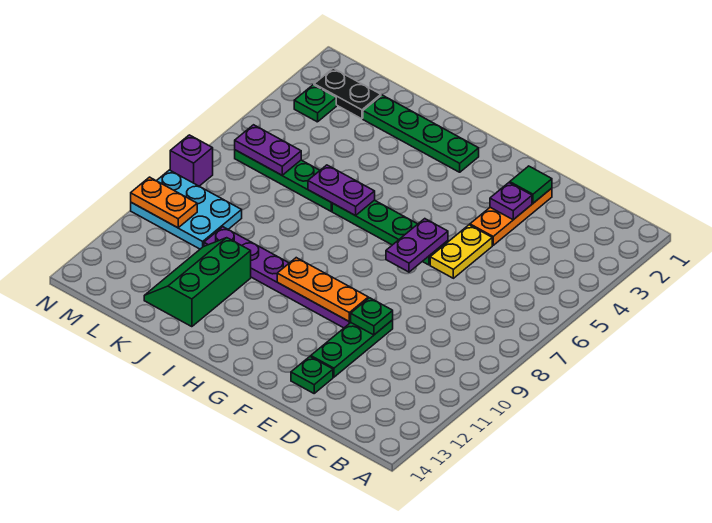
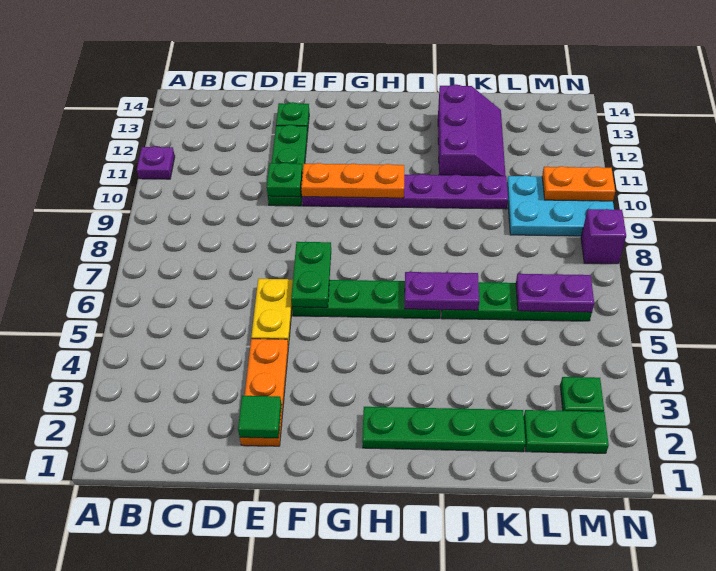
purple 1x1 plate [490,183,532,220] -> purple 1x1 plate moved to [137,146,175,179]
purple 1x2 plate [386,219,448,272] -> green 1x2 plate [291,242,331,308]
green 2x3 slope [144,238,251,327] -> purple 2x3 slope [438,84,506,176]
black 1x2 plate [314,68,381,119] -> green 1x2 plate [524,410,609,453]

